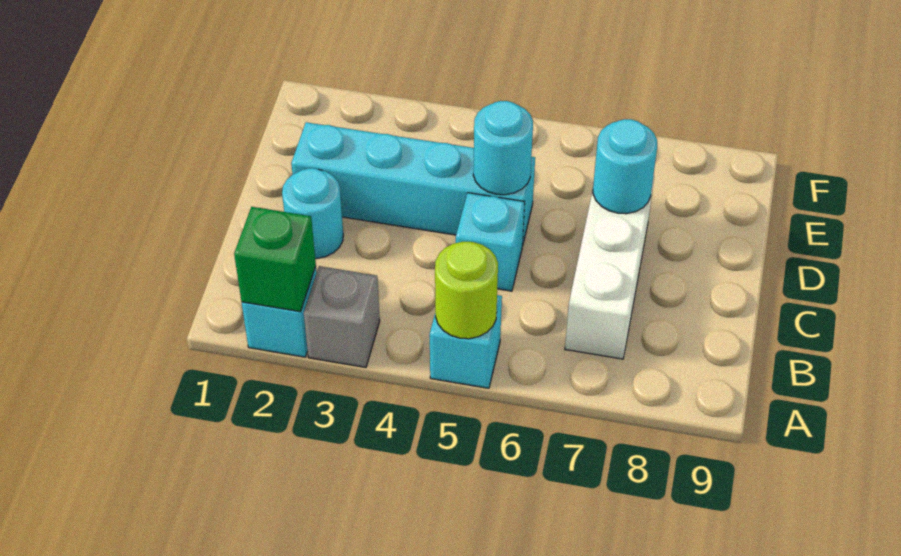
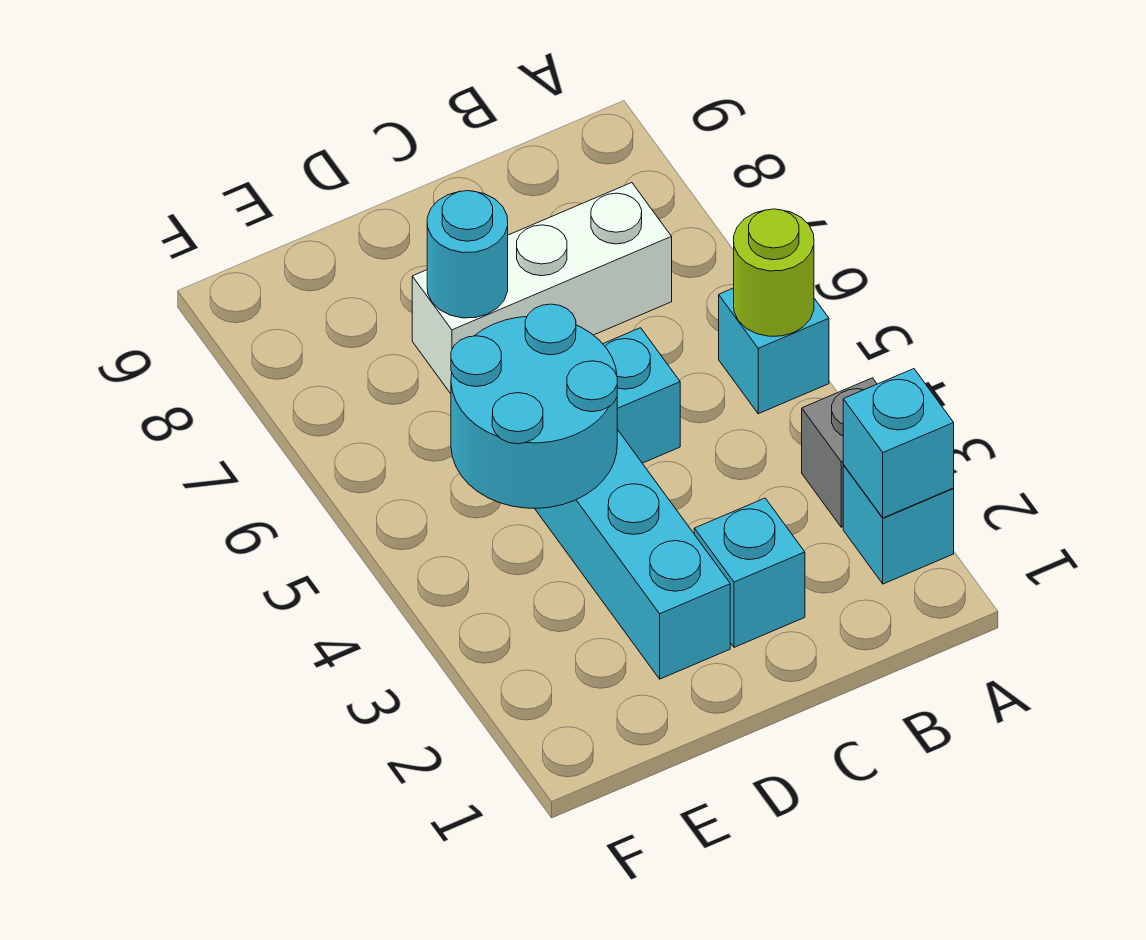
green 1x1 brick [234,207,316,312] -> cyan 1x1 brick [843,369,954,518]
cyan 1x1 round brick [282,168,343,259] -> cyan 1x1 brick [694,498,805,647]
cyan 1x1 round brick [473,101,533,195] -> cyan 2x2 round brick [451,304,617,508]

